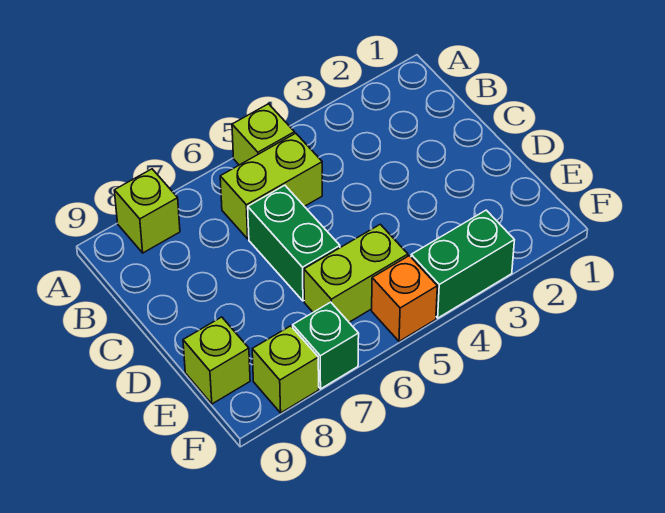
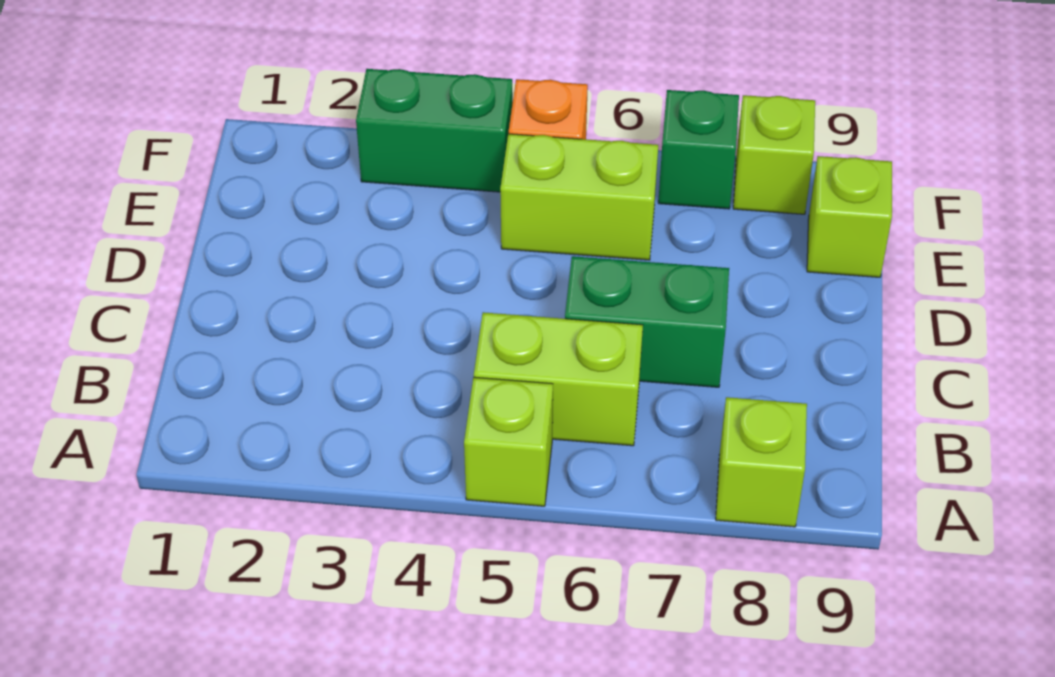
green 1x2 brick [248,185,340,301] -> green 1x2 brick turned to [565,256,729,387]

